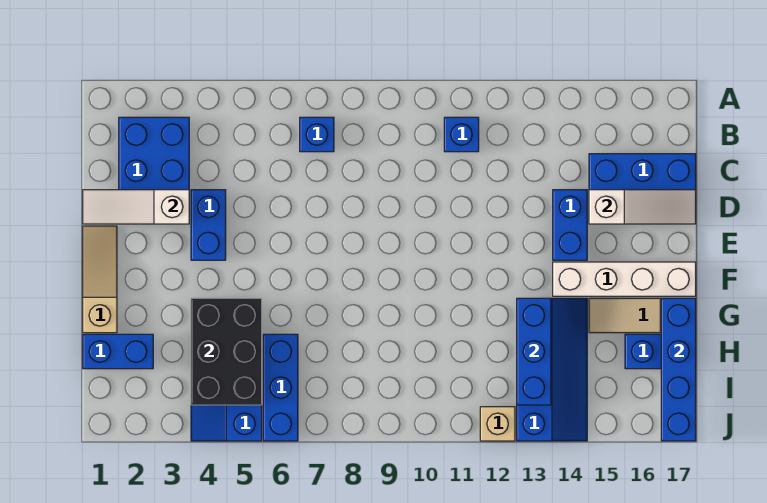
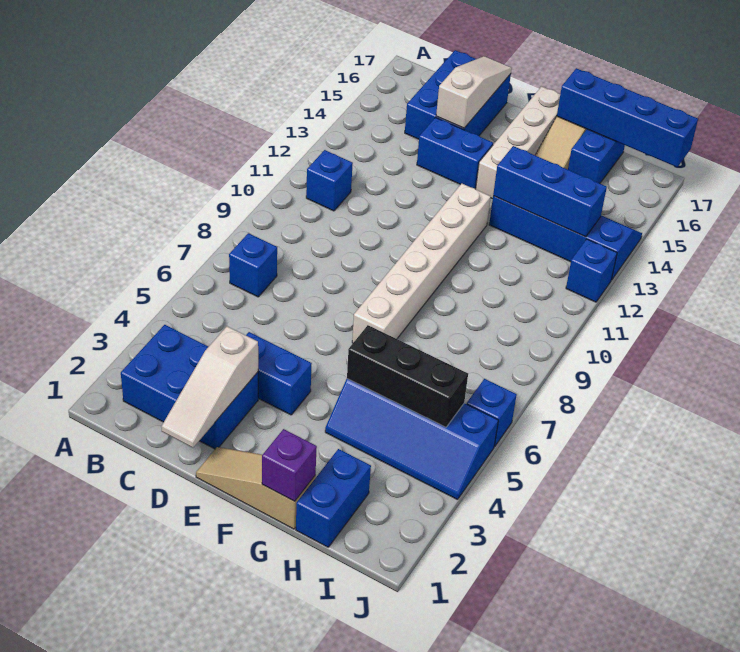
none -> white 1x6 brick [352,184,491,343]
none -> purple 1x1 brick [262,429,317,501]
black 2x3 brick [191,298,262,405] -> black 1x3 brick [347,325,468,427]
blue 1x3 brick [263,334,298,441] -> blue 1x1 brick [467,379,517,447]
tan 1x1 brick [480,407,515,441] -> blue 1x1 brick [566,239,617,302]

